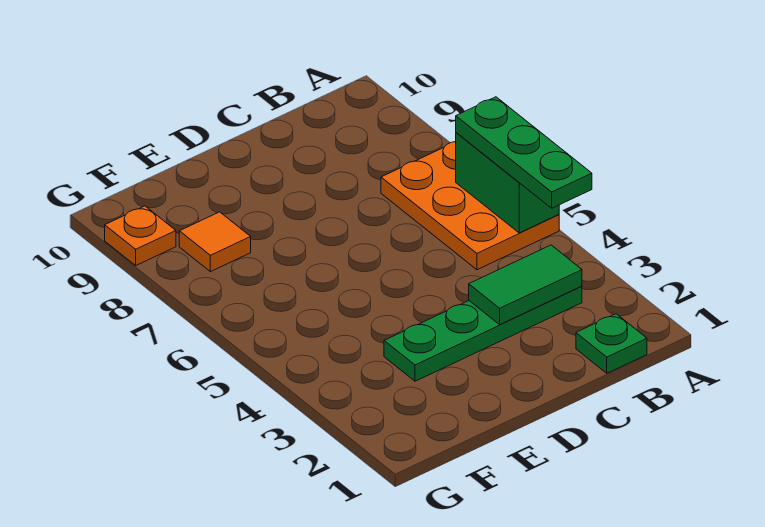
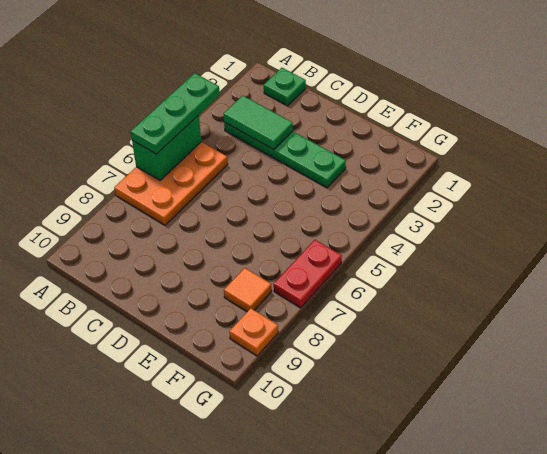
none -> red 1x2 plate [274,240,342,308]

